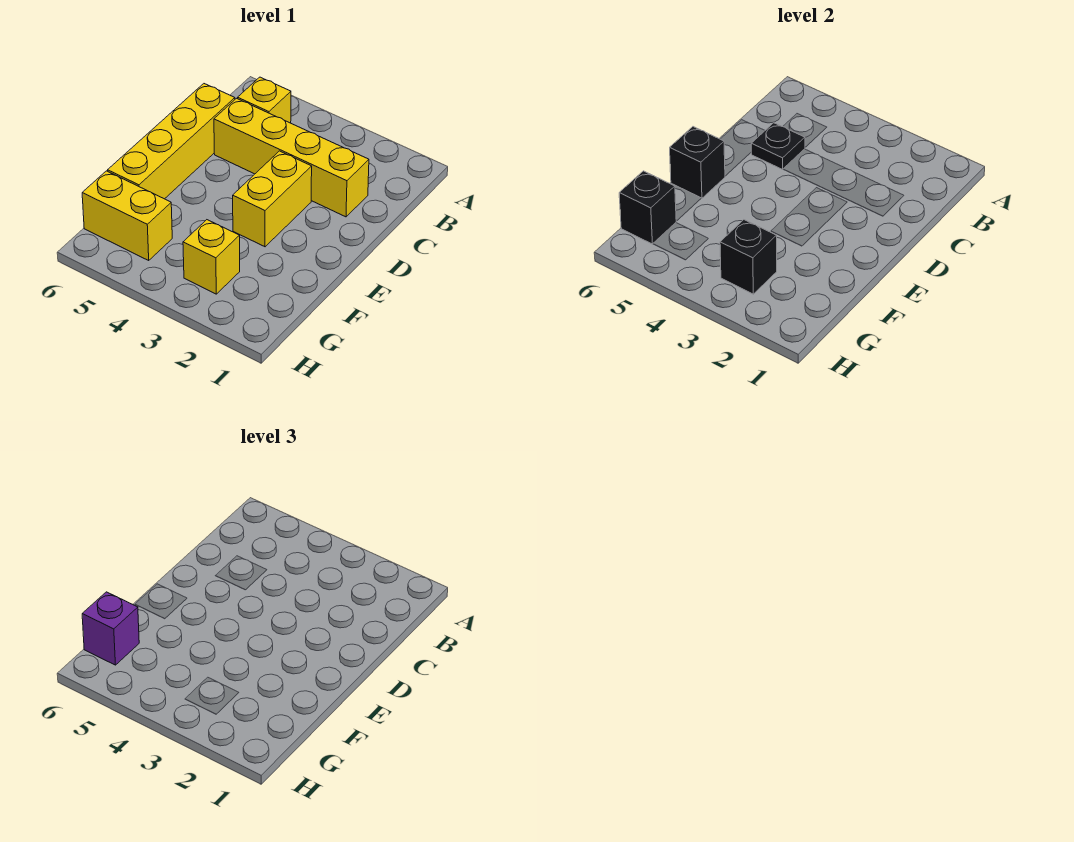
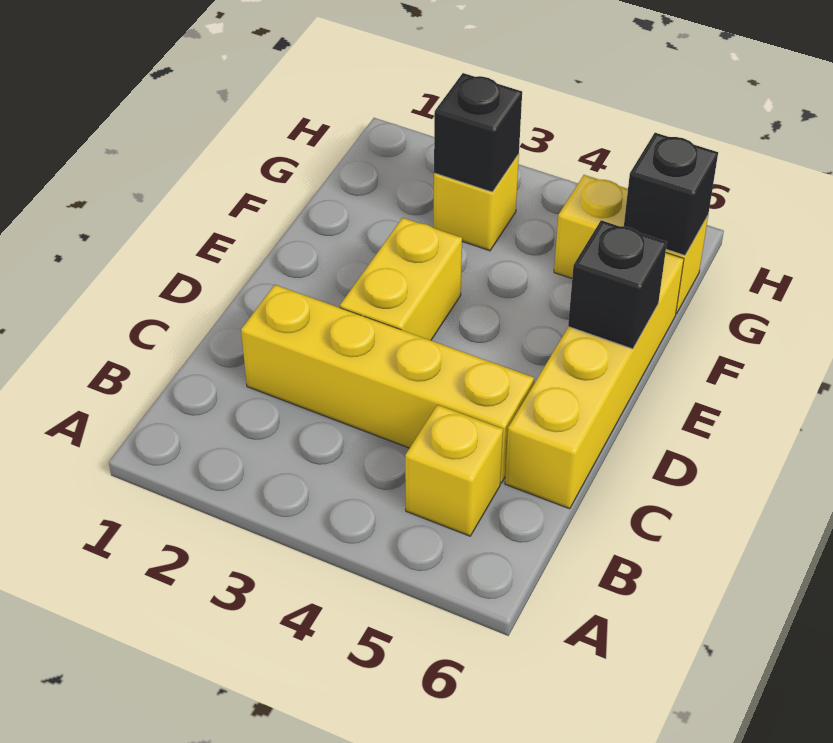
black 1x1 plate [751,123,805,169] -> none
purple 1x1 brick [82,592,139,665] -> none

